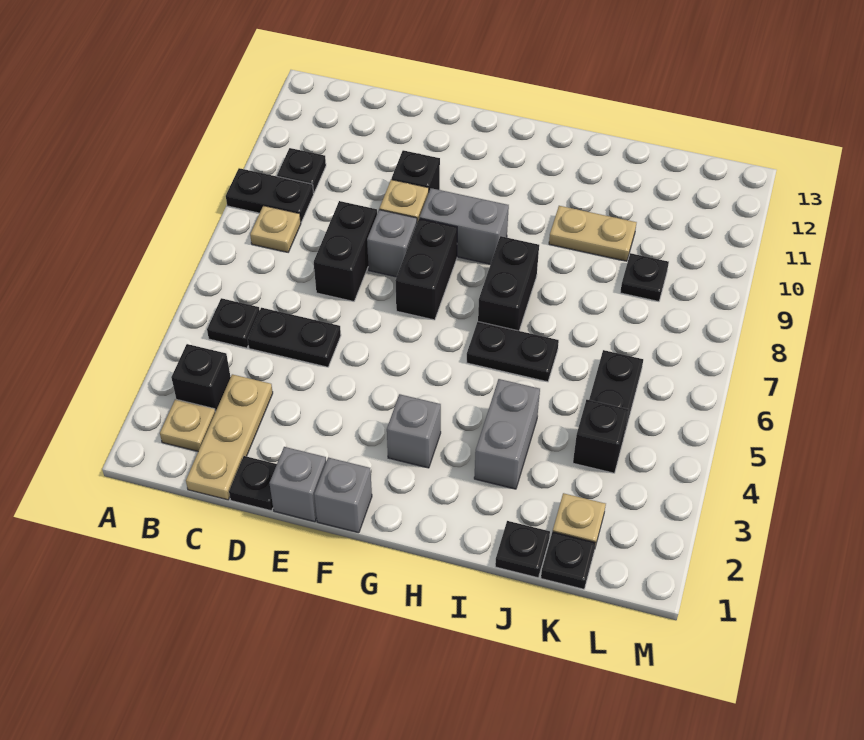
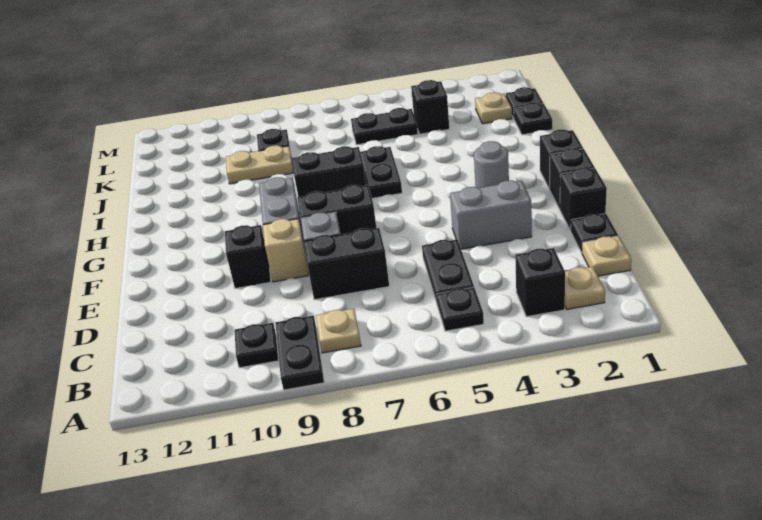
tan 1x3 plate [186,374,273,500] -> tan 1x1 plate [582,236,631,276]
grey 1x1 brick [269,447,326,522] -> black 1x1 brick [560,168,607,230]
grey 1x1 brick [314,457,372,533] -> black 1x1 brick [550,148,595,209]
none -> black 1x1 brick [540,130,583,189]
grey 1x1 brick [387,394,441,468] -> grey 1x1 round brick [474,141,509,188]
grey 1x2 brick [474,379,540,489] -> grey 1x2 brick moved to [450,180,532,249]
tan 1x2 plate [549,206,637,261] -> tan 1x2 plate turned to [226,145,293,184]

